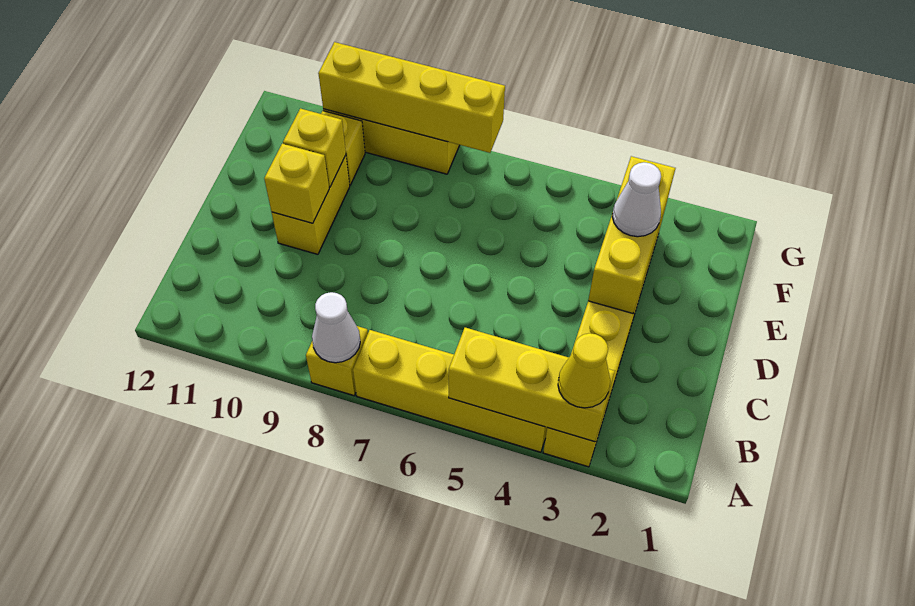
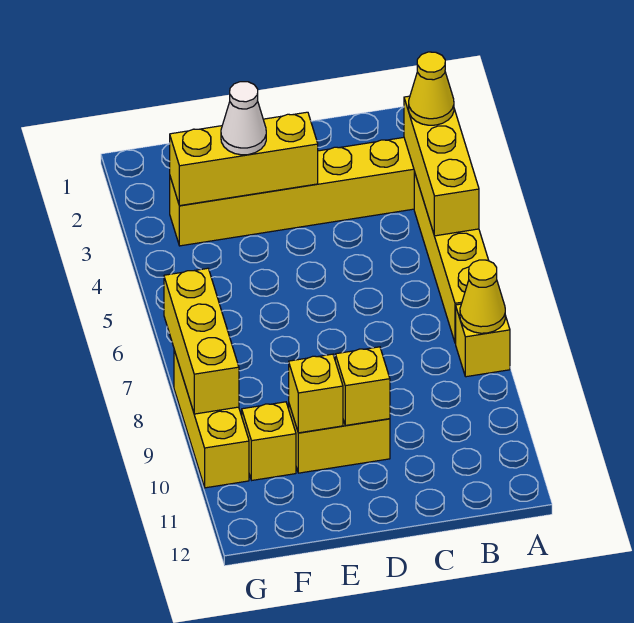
white 1x1 cone [312,292,360,363] -> yellow 1x1 cone [460,260,505,333]
yellow 1x4 brick [318,42,505,153] -> yellow 1x3 brick [164,268,239,414]

